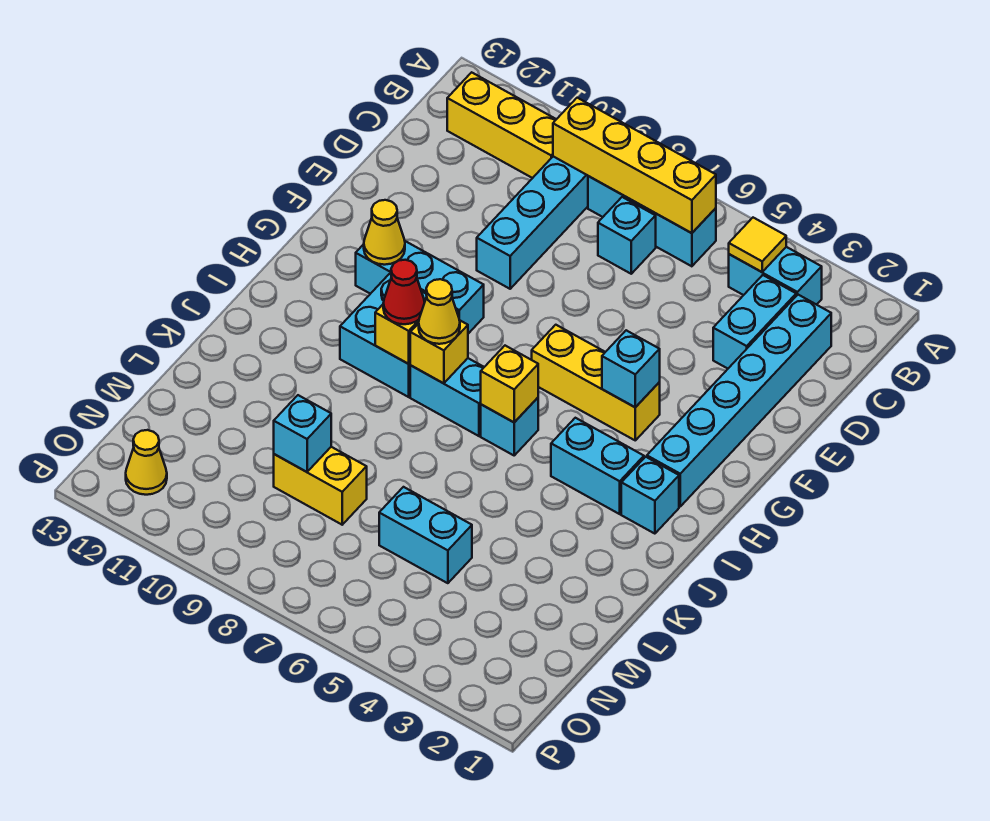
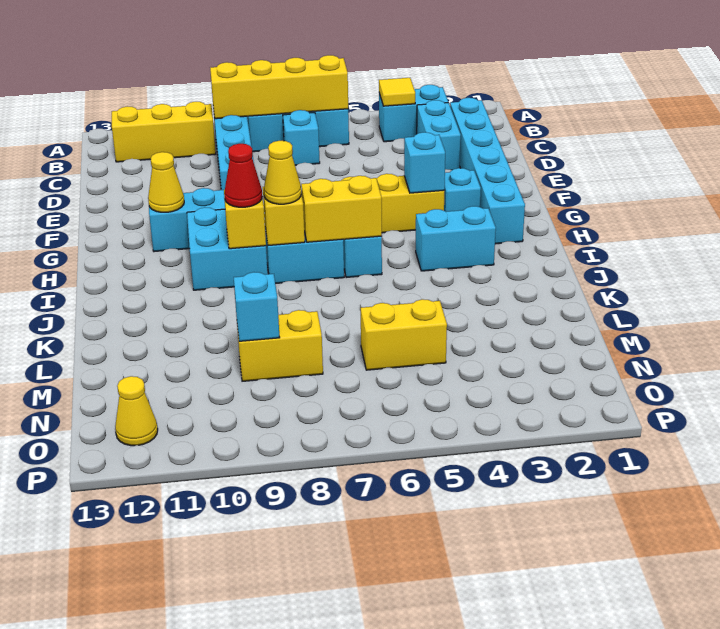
cyan 1x1 brick [621,457,679,534] -> cyan 1x1 brick moved to [444,168,481,212]
yellow 1x1 brick [481,346,538,422] -> yellow 1x2 brick [301,176,382,242]
cyan 1x2 brick [379,487,472,583] -> yellow 1x2 brick [361,299,447,370]

